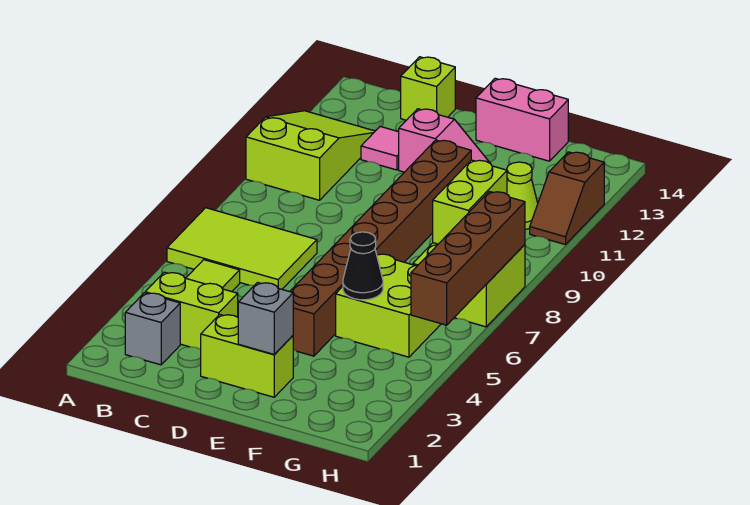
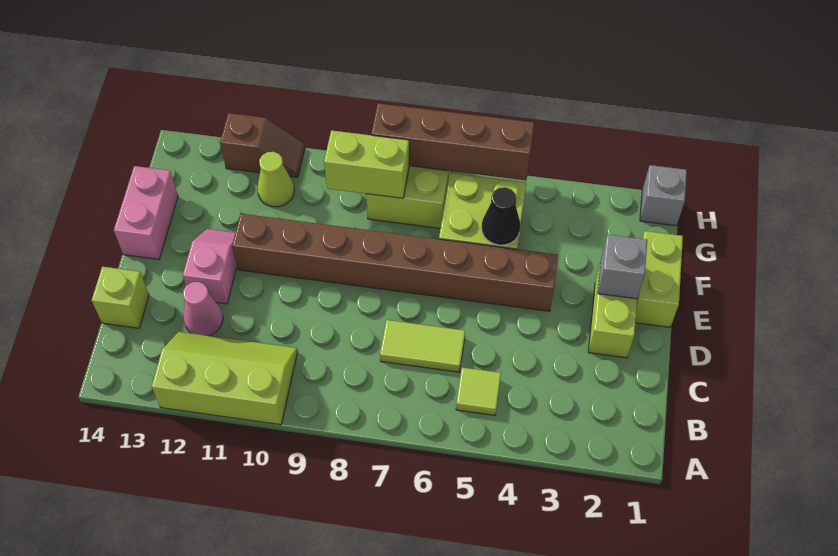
lime 2x3 tile [167,208,317,289] -> lime 1x2 tile [380,320,465,372]
lime 2x3 slope [246,111,375,200] -> lime 2x3 slope turned to [152,332,298,425]
grey 1x1 brick [125,293,180,365] -> grey 1x1 brick moved to [640,165,687,226]
lime 1x2 brick [145,272,238,350] -> lime 1x2 brick moved to [635,231,683,327]
pink 1x1 tile [361,127,399,170] -> pink 1x1 cone [183,282,223,336]

